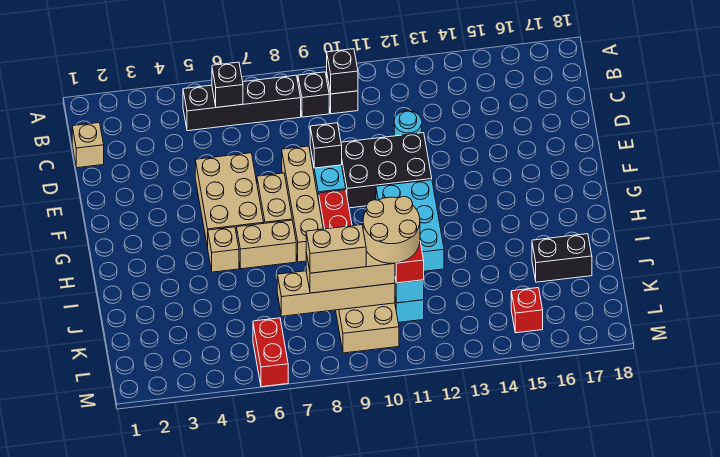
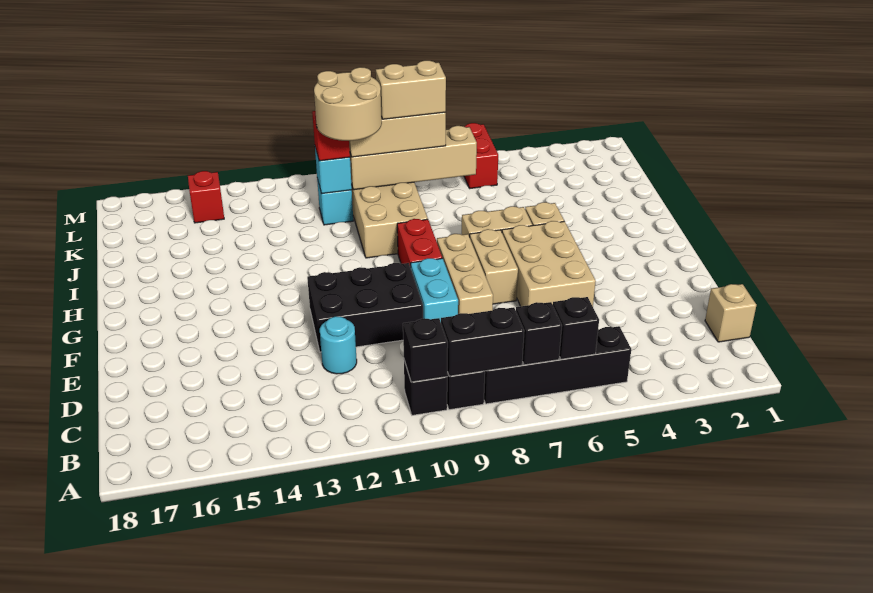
tan 1x4 brick [282,146,323,262] -> tan 1x3 brick [437,234,493,314]
black 1x1 brick [310,123,342,168] -> black 1x1 brick moved to [516,302,562,365]
cyan 2x3 brick [376,180,444,271] -> none
black 1x2 brick [532,234,592,282] -> black 1x2 brick moved to [441,307,524,376]

